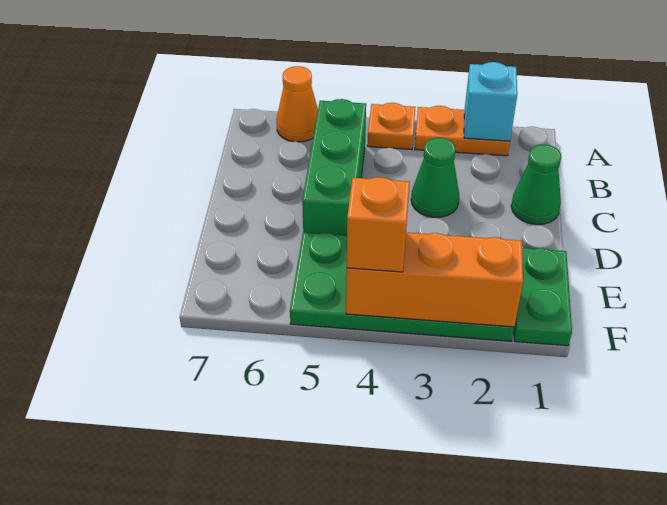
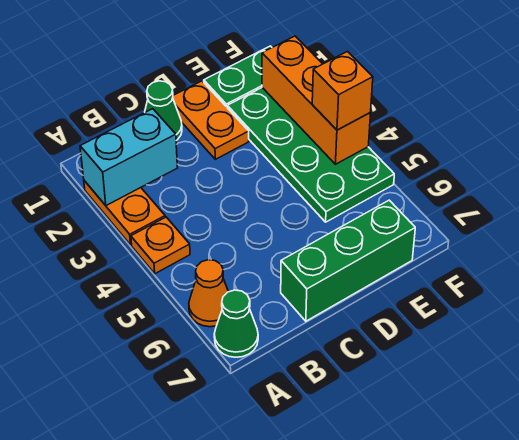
cyan 1x1 brick [464,62,517,141] -> cyan 1x2 brick [80,109,177,206]
green 1x3 brick [302,99,366,235] -> green 1x3 brick moved to [281,200,415,321]
green 1x1 cone [411,138,459,217] -> green 1x1 cone moved to [214,290,258,357]
none -> orange 1x2 plate [173,81,249,159]

